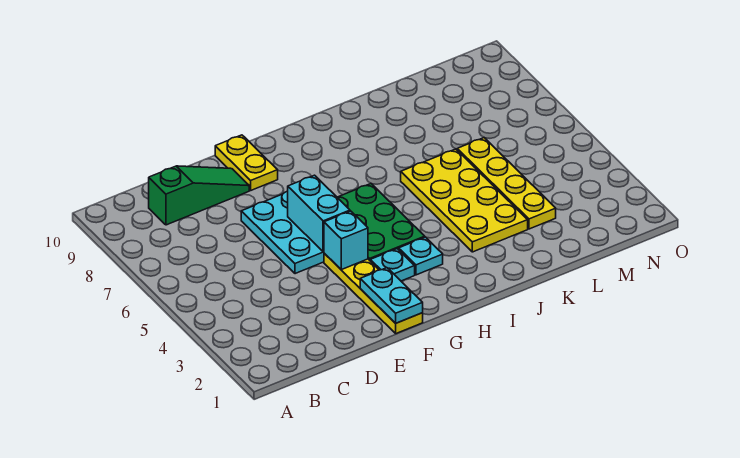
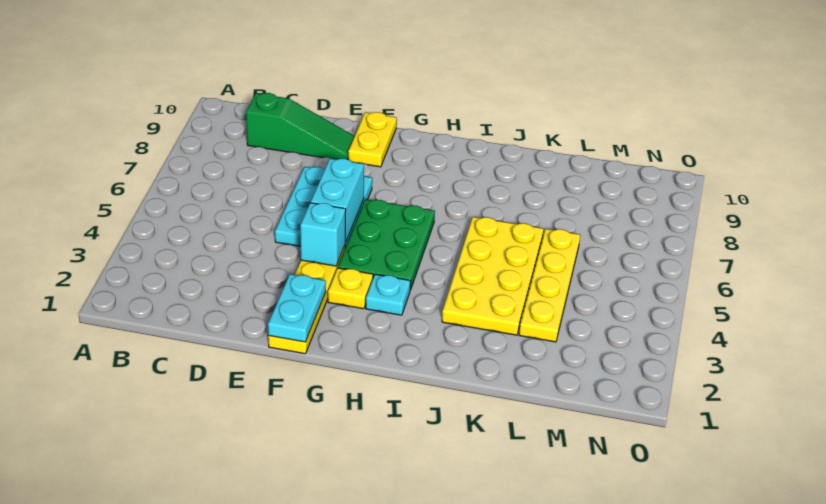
cyan 1x1 plate [370,249,415,281] -> yellow 1x1 plate [328,268,373,309]

